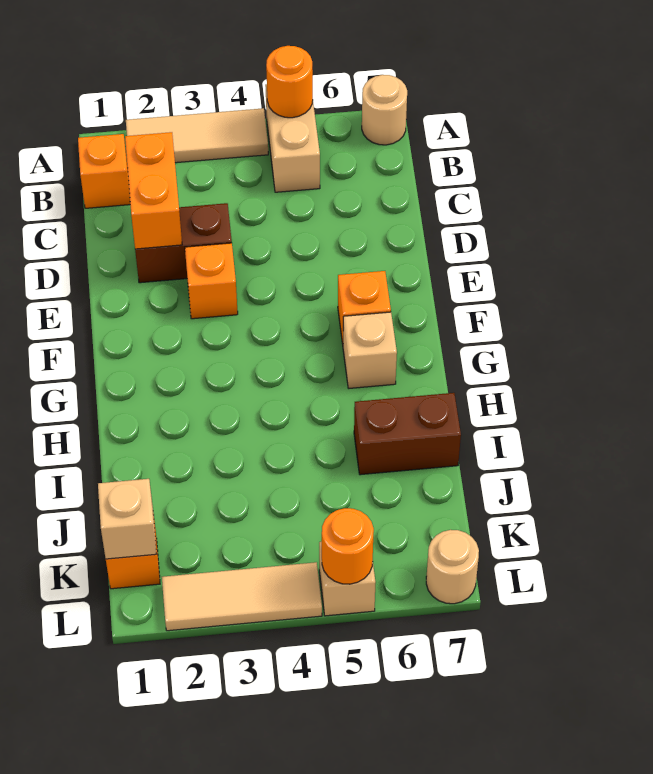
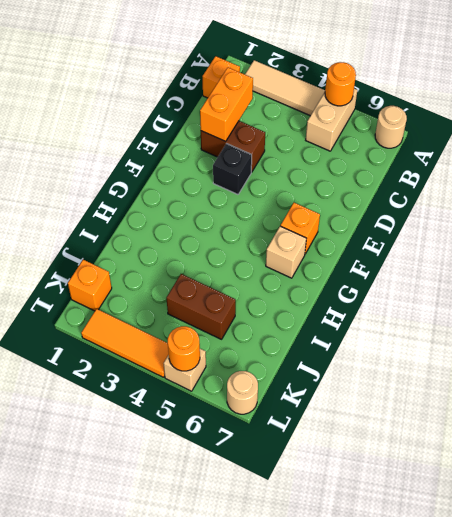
orange 1x1 brick [185,243,238,319] -> black 1x1 brick [213,144,252,194]
brown 1x2 brick [354,393,461,475] -> brown 1x2 brick moved to [166,274,236,339]
tan 1x1 brick [98,479,156,559] -> none
tan 1x3 tile [162,562,322,631] -> orange 1x3 tile [81,309,169,377]

